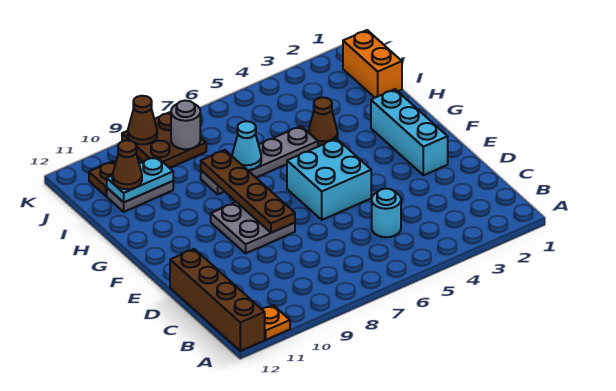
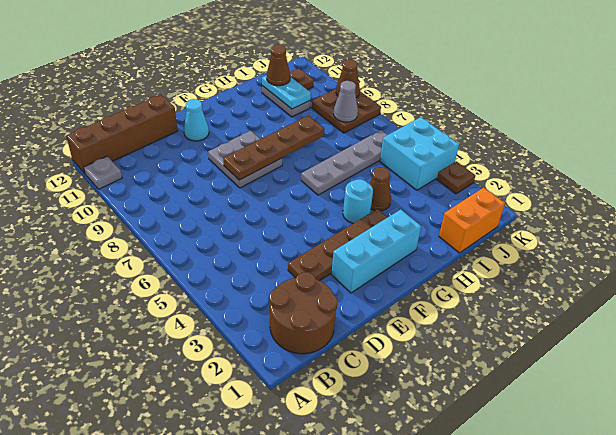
orange 1x1 plate [262,305,290,340] -> grey 1x1 plate [84,156,122,189]
none -> brown 2x2 round brick [269,272,338,354]
cyan 1x1 round brick [372,189,401,237] -> cyan 1x1 round brick moved to [343,179,373,223]
none -> brown 1x4 plate [288,209,388,281]
cyan 2x2 brick [287,139,371,220] -> cyan 2x2 brick moved to [380,117,459,190]
grey 1x4 plate [201,126,318,194] -> grey 1x4 plate turned to [301,130,387,195]
cyan 1x1 cone [232,121,261,170] -> cyan 1x1 cone moved to [184,99,209,141]
grey 1x1 round brick [171,101,200,149] -> grey 1x1 cone [333,81,358,122]
none -> brown 1x1 plate [437,161,475,194]

